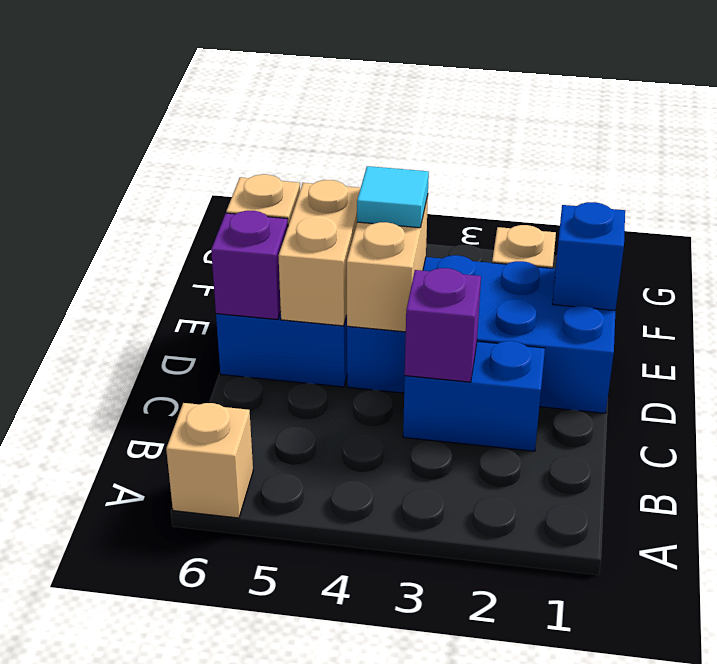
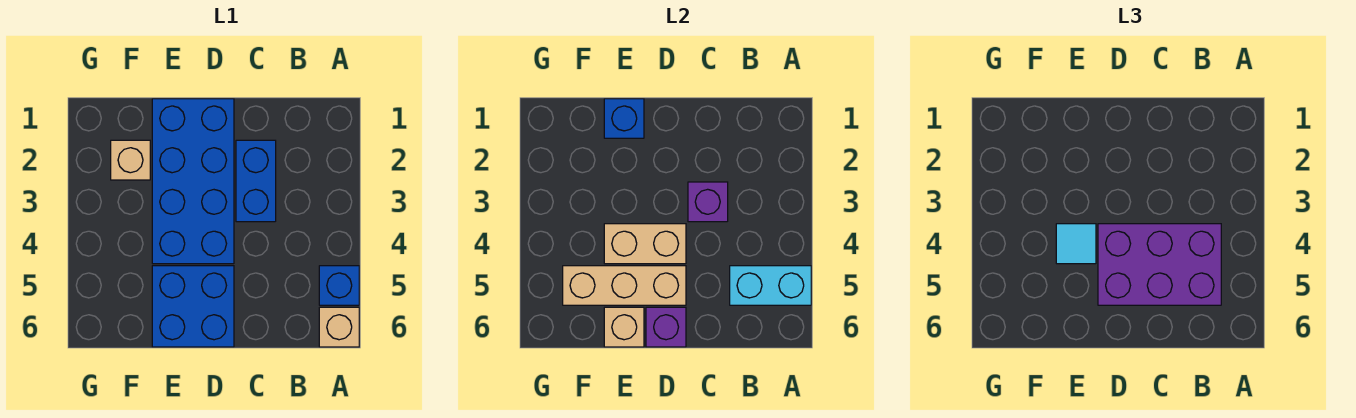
none -> blue 1x1 brick [319,266,359,305]
none -> cyan 1x2 brick [730,266,811,305]
none -> purple 2x3 brick [1098,224,1221,305]
tan 1x2 brick [279,180,360,326] -> tan 1x3 brick [563,266,686,305]

